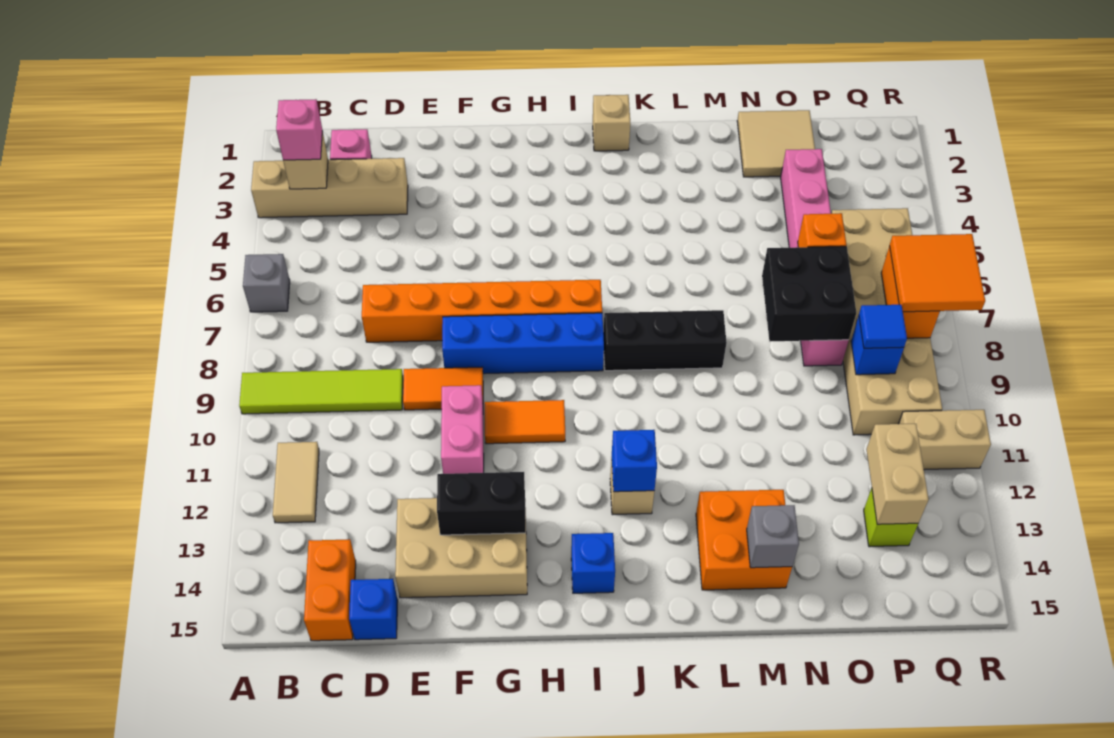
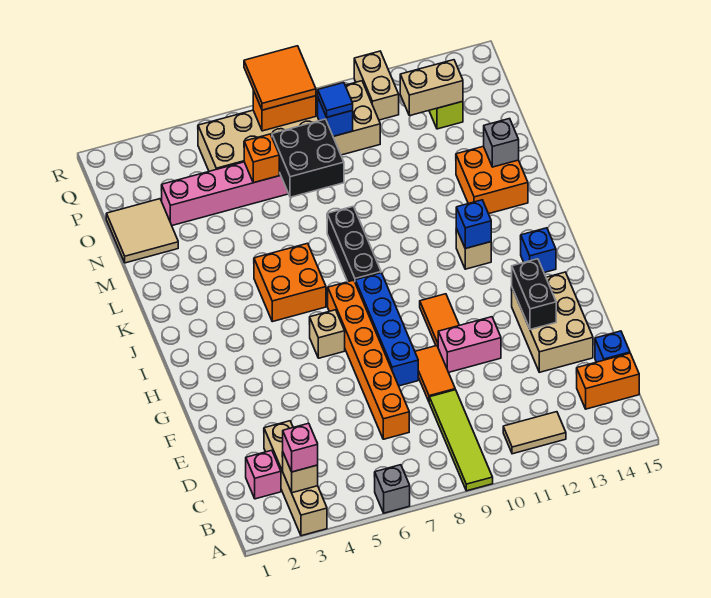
tan 1x1 brick [593,95,630,151] -> tan 1x1 brick moved to [310,310,345,358]
none -> orange 2x2 brick [254,243,326,322]

